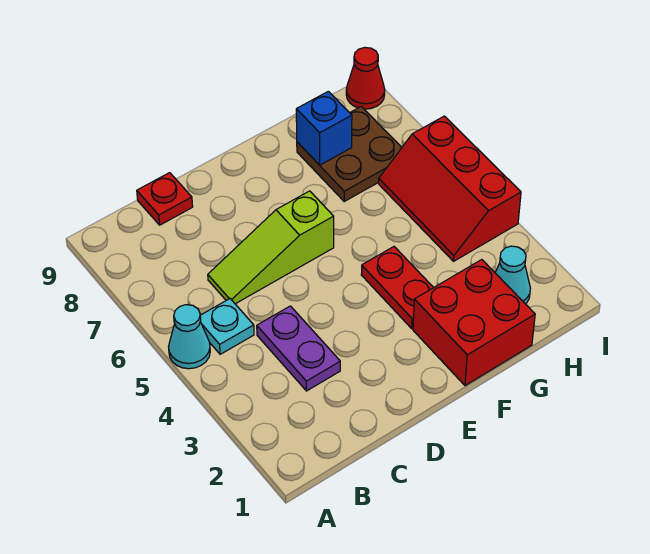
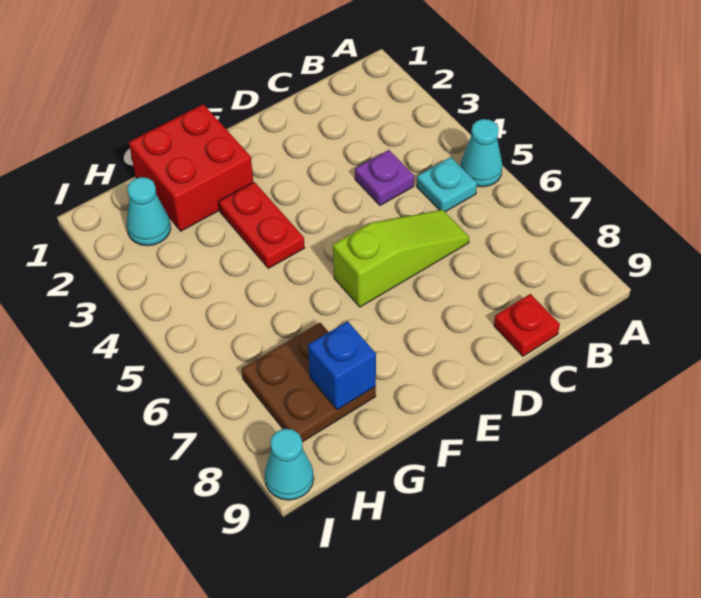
purple 1x2 plate [257,306,340,391] -> purple 1x1 plate [355,150,414,205]
red 2x3 slope [379,116,521,261] -> none
red 1x1 cone [346,48,385,109] -> cyan 1x1 cone [265,429,314,500]

